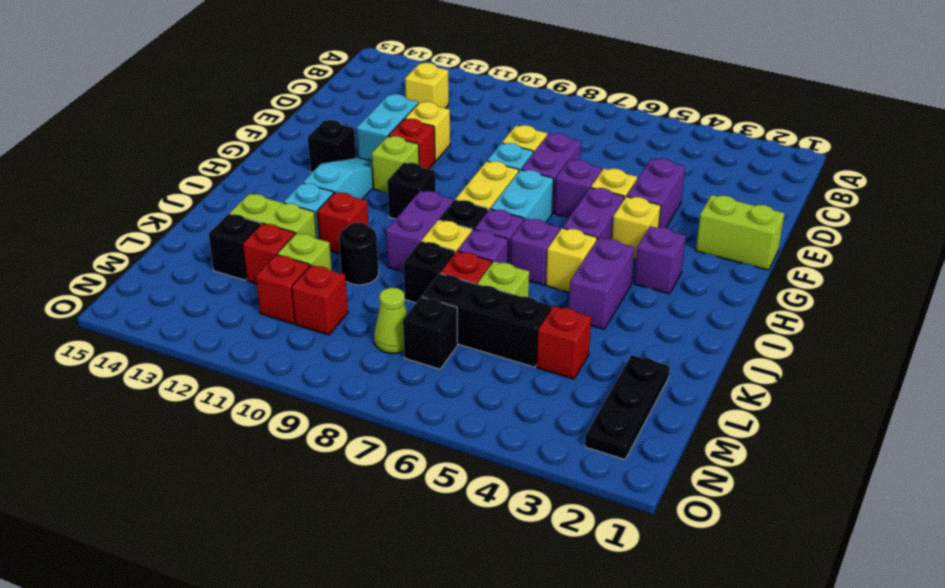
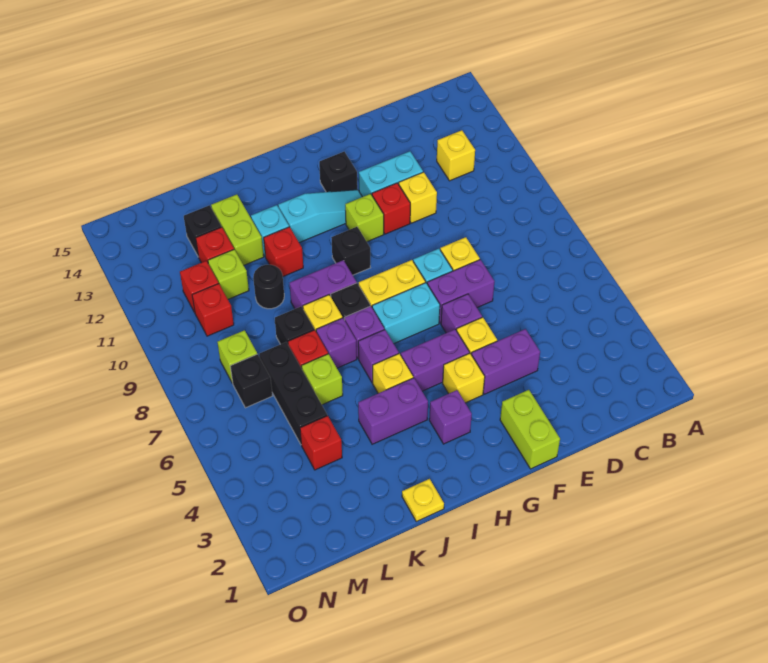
none -> yellow 1x1 plate [402,479,444,522]
black 1x3 plate [585,355,670,460] -> none
lime 1x1 cone [374,288,407,353] -> lime 1x1 brick [217,330,257,383]

